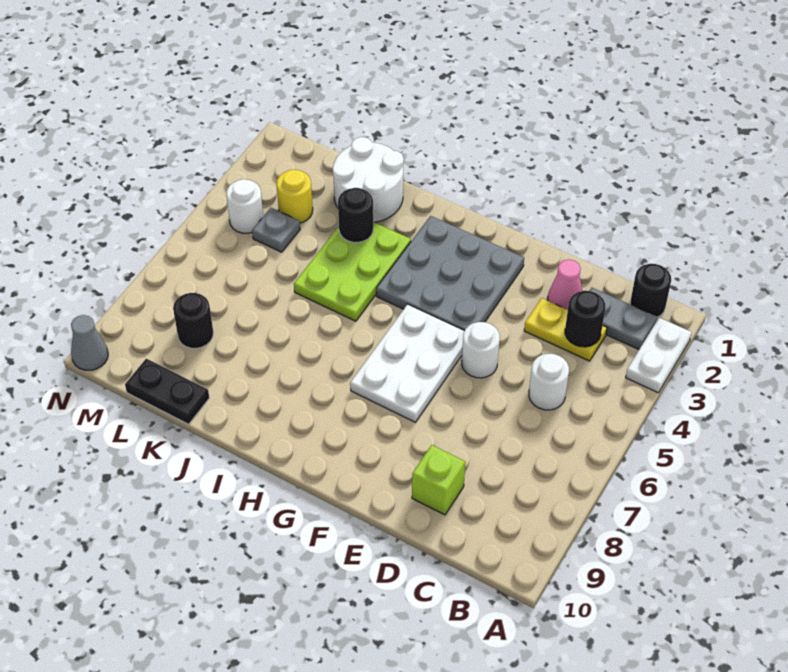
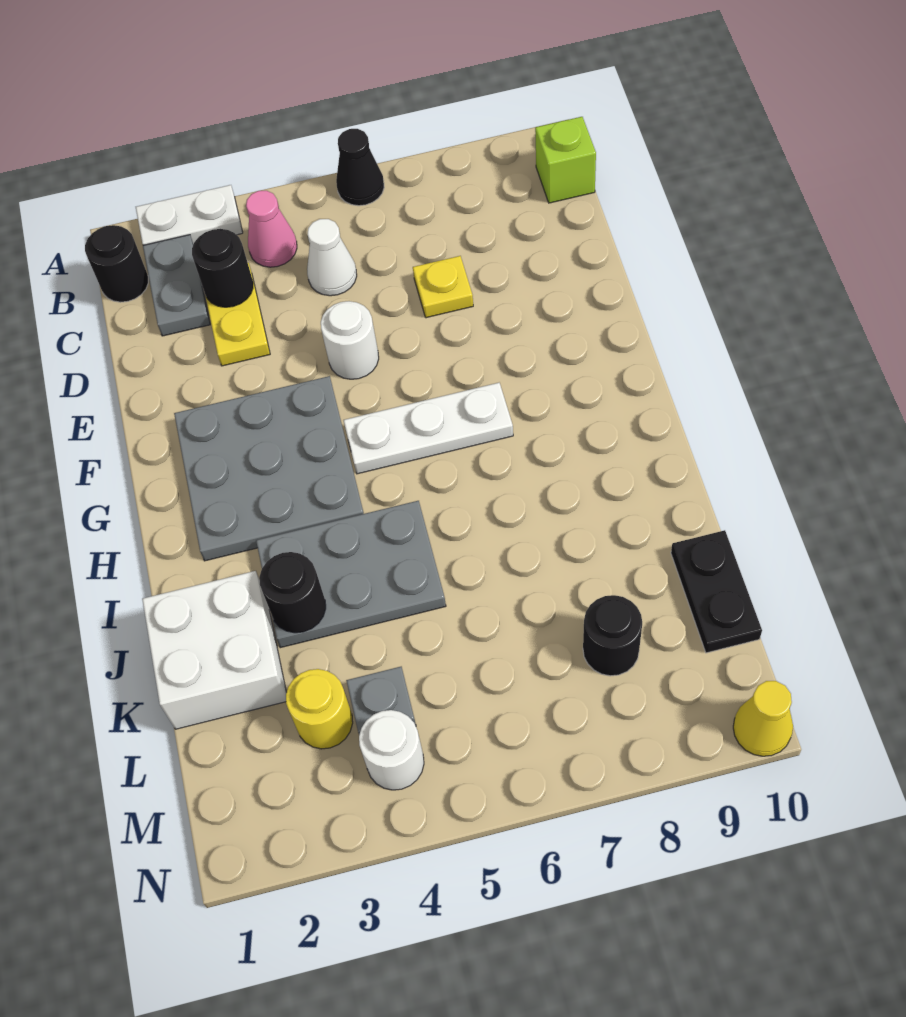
none -> black 1x1 cone [336,129,384,206]
white 1x1 round brick [529,354,569,410] -> white 1x1 cone [307,219,357,296]
pink 1x1 cone [548,259,582,310] -> pink 1x1 cone moved to [246,191,297,267]
none -> yellow 1x1 plate [413,256,473,318]
lime 1x1 brick [412,445,465,515] -> lime 1x1 brick moved to [535,117,596,203]
white 2x3 plate [350,304,464,422] -> white 1x3 plate [344,383,513,474]
lime 2x3 plate [294,222,411,321] -> grey 2x3 plate [256,501,446,648]
white 2x2 round brick [333,137,404,222] -> white 2x2 brick [142,571,287,729]
grey 1x1 cone [71,315,108,370] -> yellow 1x1 cone [733,681,793,756]

